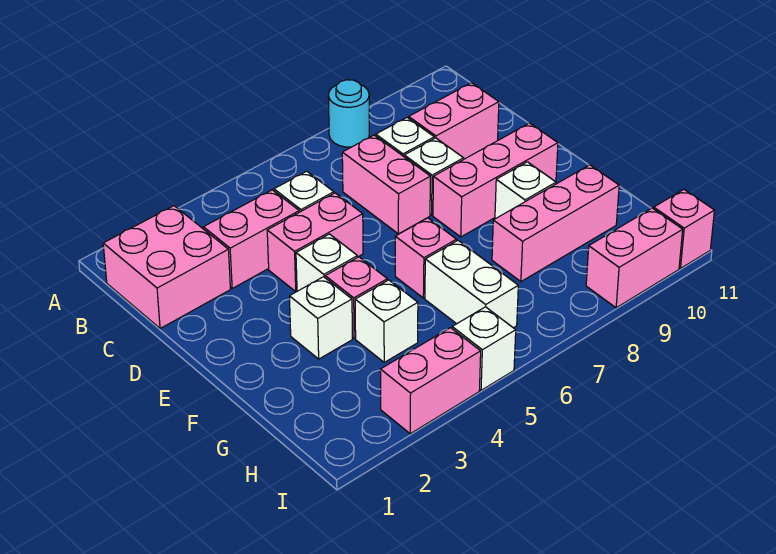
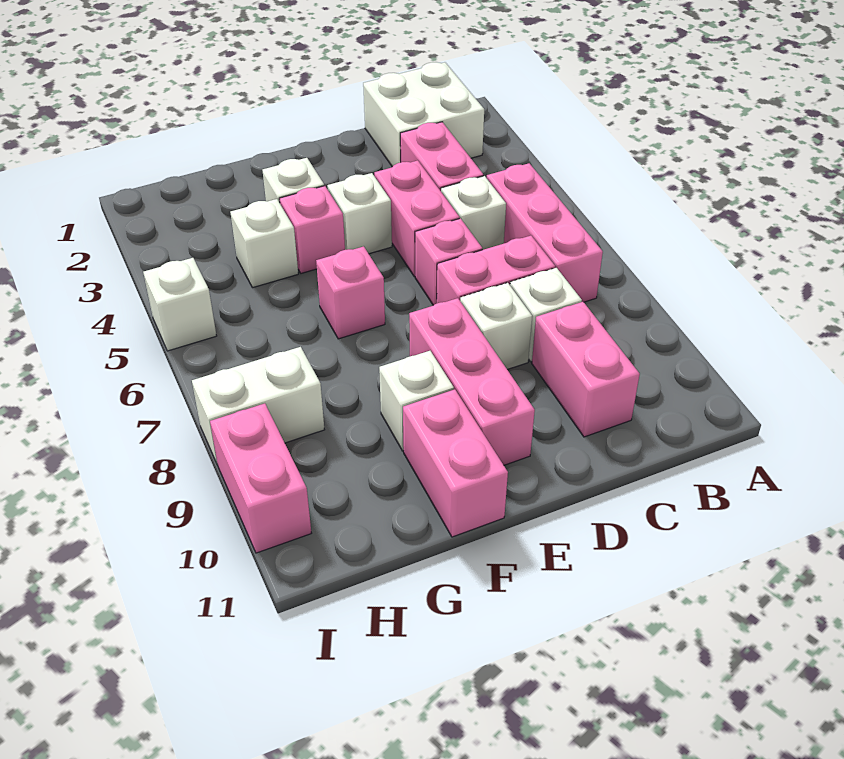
cyan 1x1 round brick [328,80,369,147] -> none
pink 2x2 brick [103,206,230,329] -> white 2x2 brick [363,62,484,167]
white 1x2 brick [425,241,518,328] -> white 1x2 brick moved to [192,347,324,465]
pink 1x3 brick [492,165,619,282] -> pink 1x3 brick moved to [487,163,603,302]
pink 1x2 brick [380,328,481,434] -> pink 1x2 brick moved to [403,389,508,537]
pink 1x1 brick [654,190,715,268] -> pink 1x1 brick moved to [415,218,482,305]

